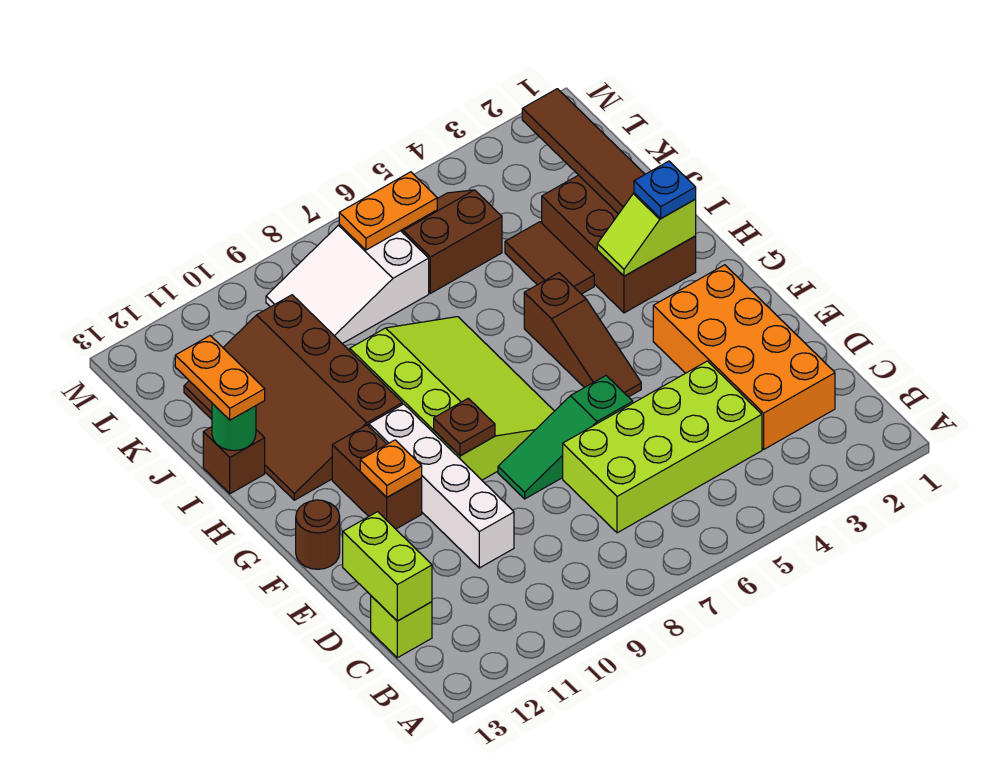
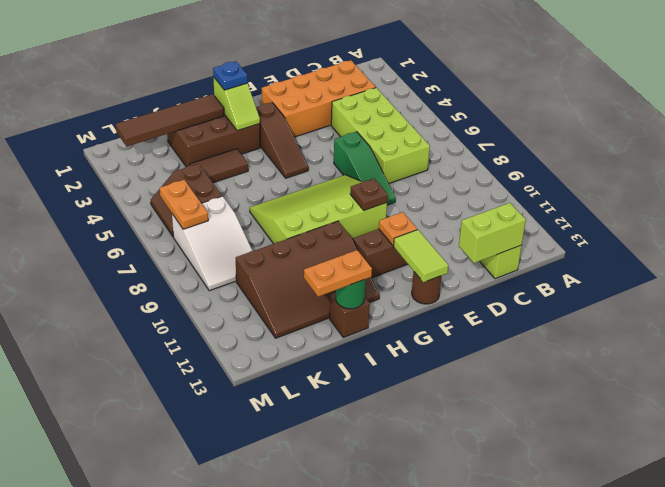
white 1x4 brick [369,404,514,568] -> none
brown 1x3 slope [524,273,641,397] -> brown 1x3 slope turned to [256,102,308,178]
none -> lime 1x2 tile [393,230,448,282]

